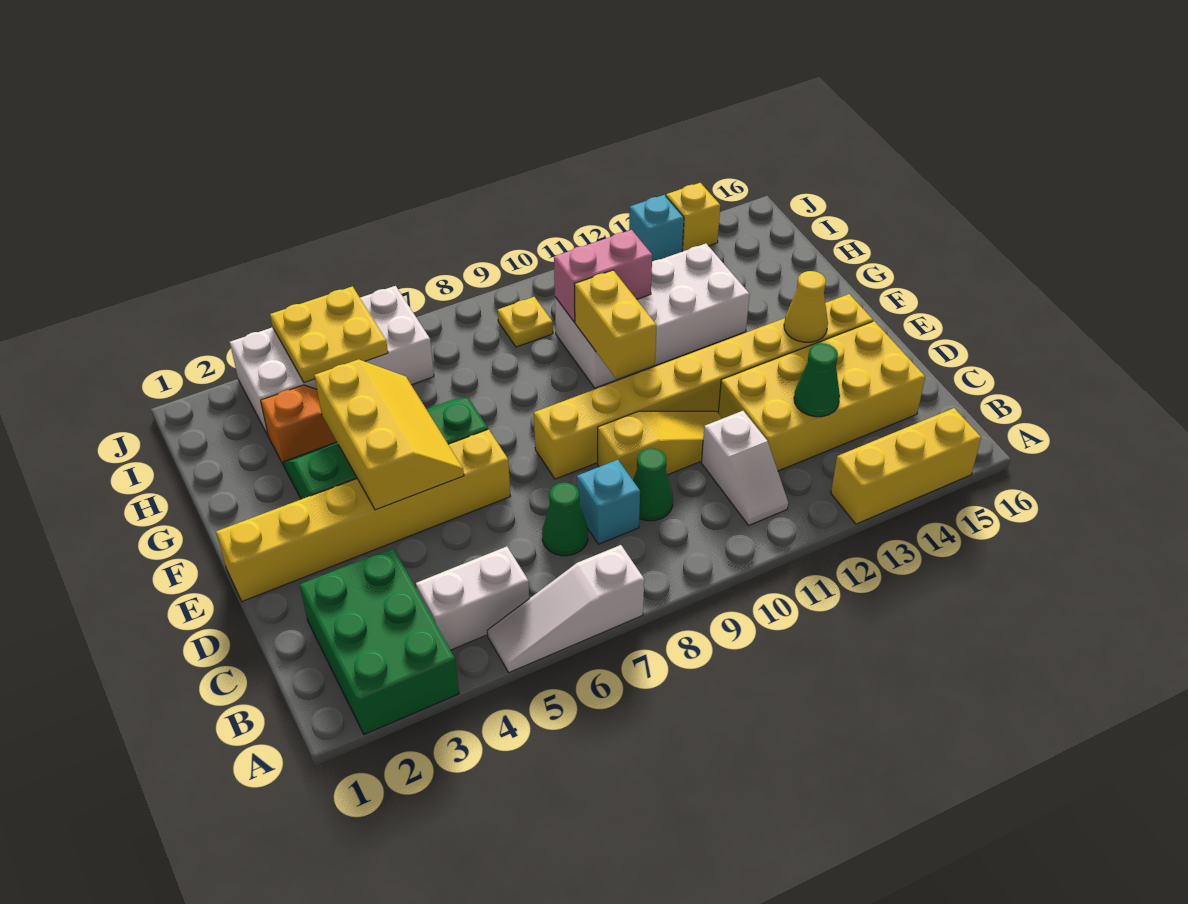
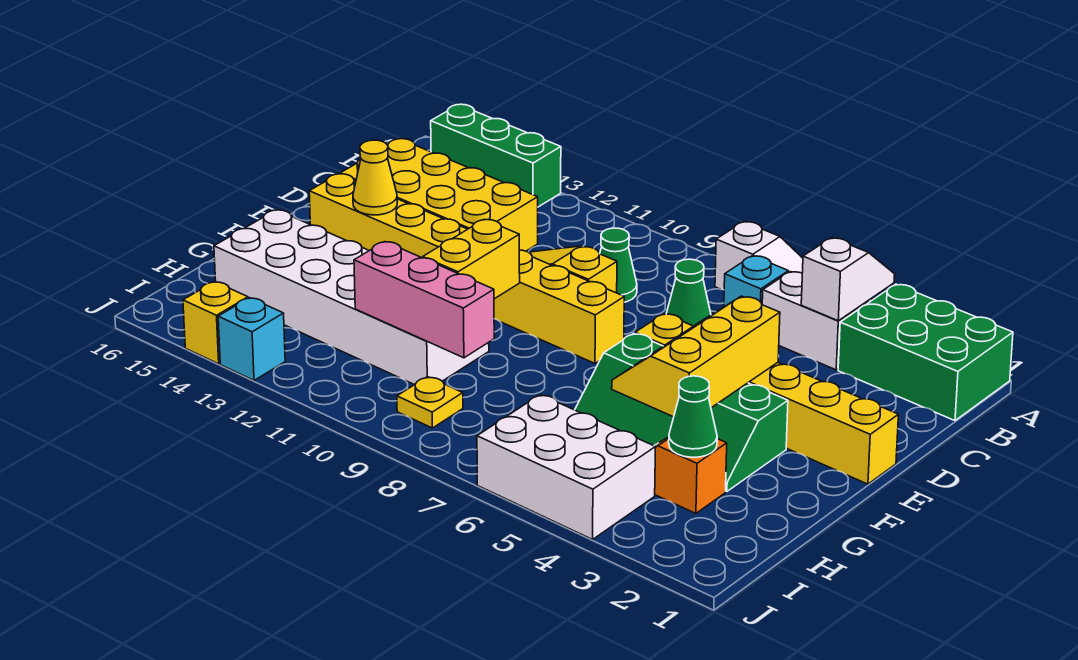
green 2x3 brick [300,548,459,735] -> green 2x3 brick turned to [838,284,1013,421]
yellow 1x3 brick [831,408,981,524] -> green 1x3 brick [431,104,561,207]
white 1x2 slope [702,411,788,525] -> white 1x2 slope moved to [801,238,895,321]
cyan 1x1 brick [577,460,640,544] -> cyan 1x1 brick moved to [724,256,788,307]
green 1x1 cone [794,343,840,417] -> green 1x1 cone moved to [669,376,717,457]
white 2x4 brick [555,244,750,388] -> white 2x6 brick [214,210,489,385]
pink 1x2 brick [554,230,652,322] -> pink 1x3 brick [354,242,494,358]
white 2x4 brick [230,286,434,435] -> white 2x3 brick [477,395,656,539]
yellow 2x2 plate [270,286,388,383] -> none

